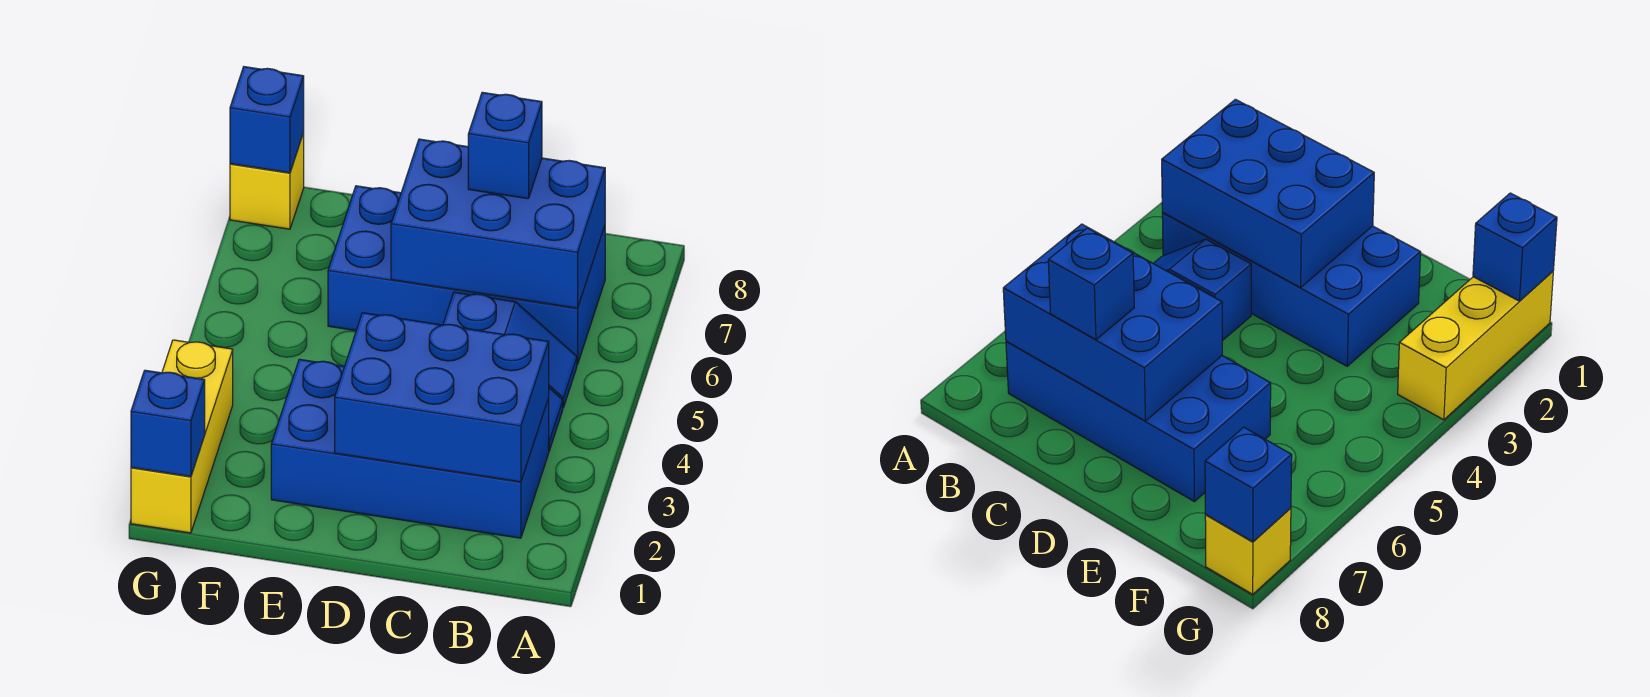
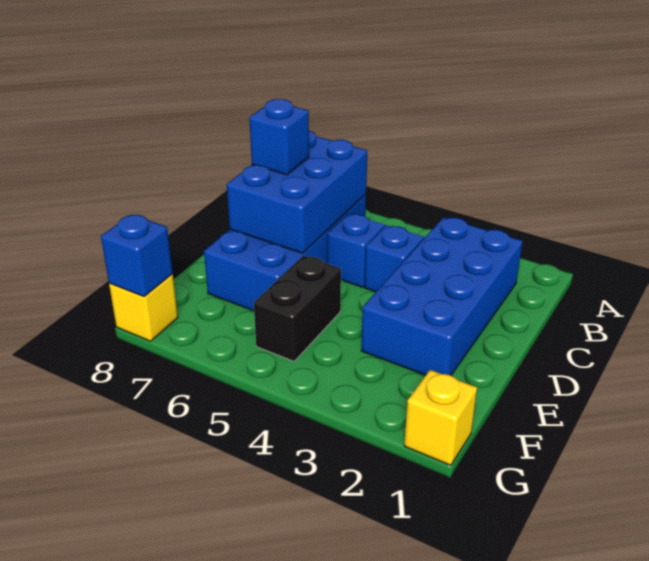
blue 2x3 brick [335,313,549,482] -> none
none -> black 1x2 brick [254,256,341,361]
yellow 1x3 brick [131,340,233,533] -> yellow 1x1 brick [404,370,477,465]
blue 1x1 brick [131,370,205,477] -> none

